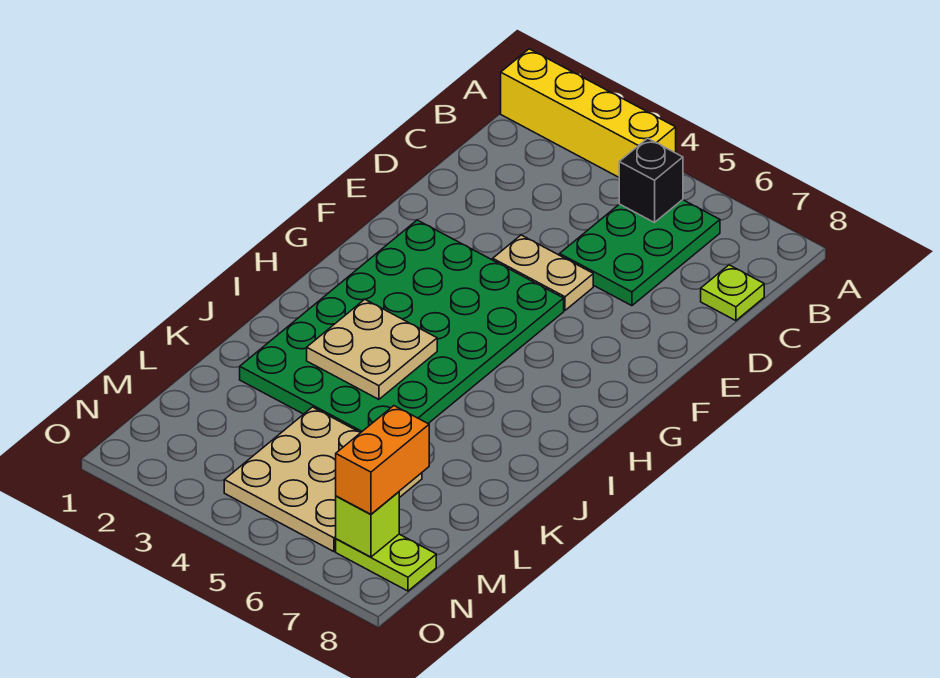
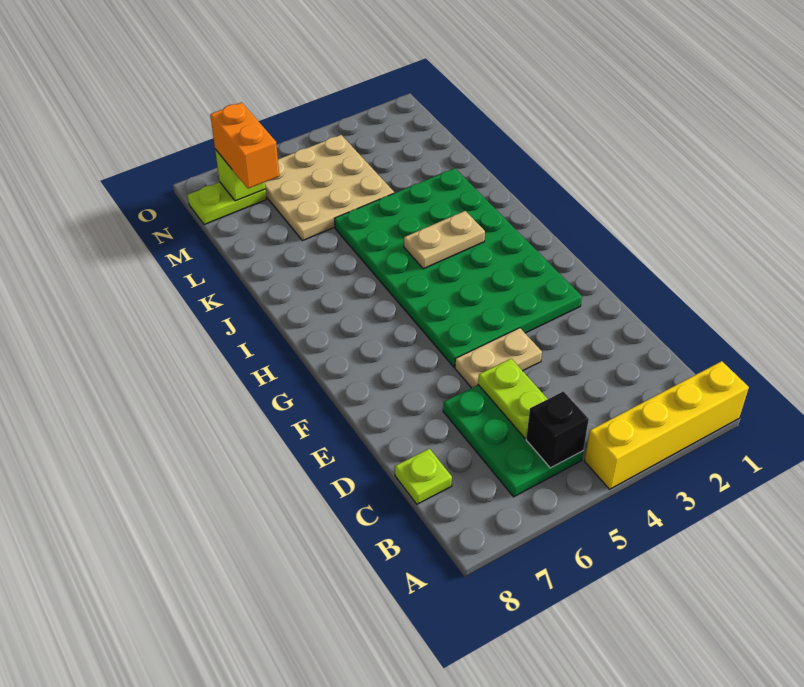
none -> lime 1x2 plate [478,359,547,438]
tan 2x2 plate [307,299,437,399] -> tan 1x2 plate [404,211,485,269]

